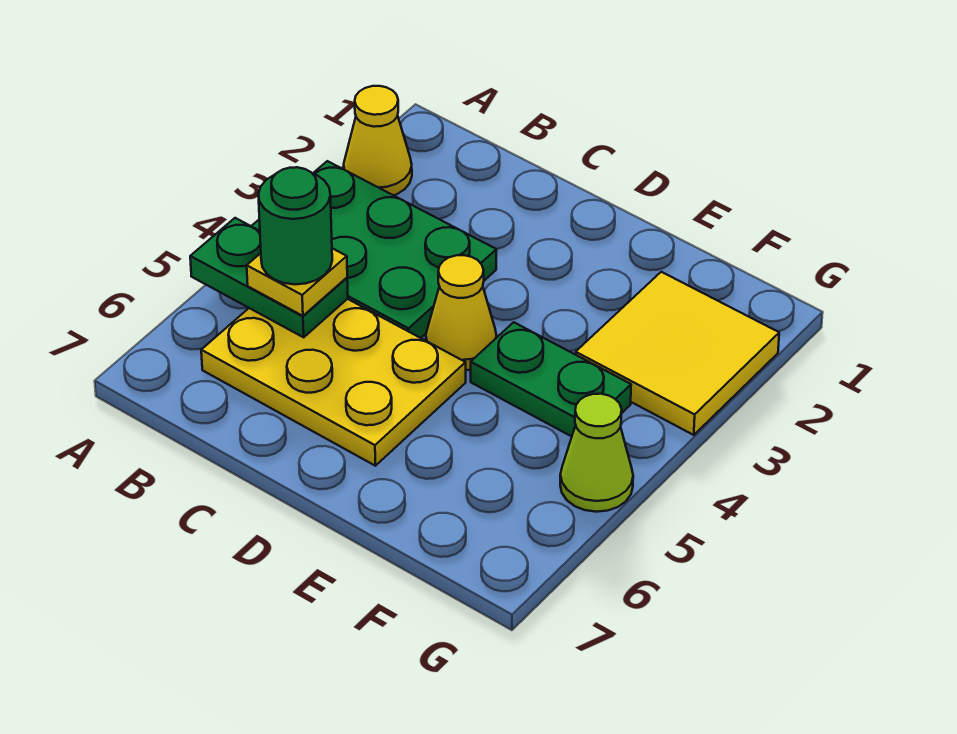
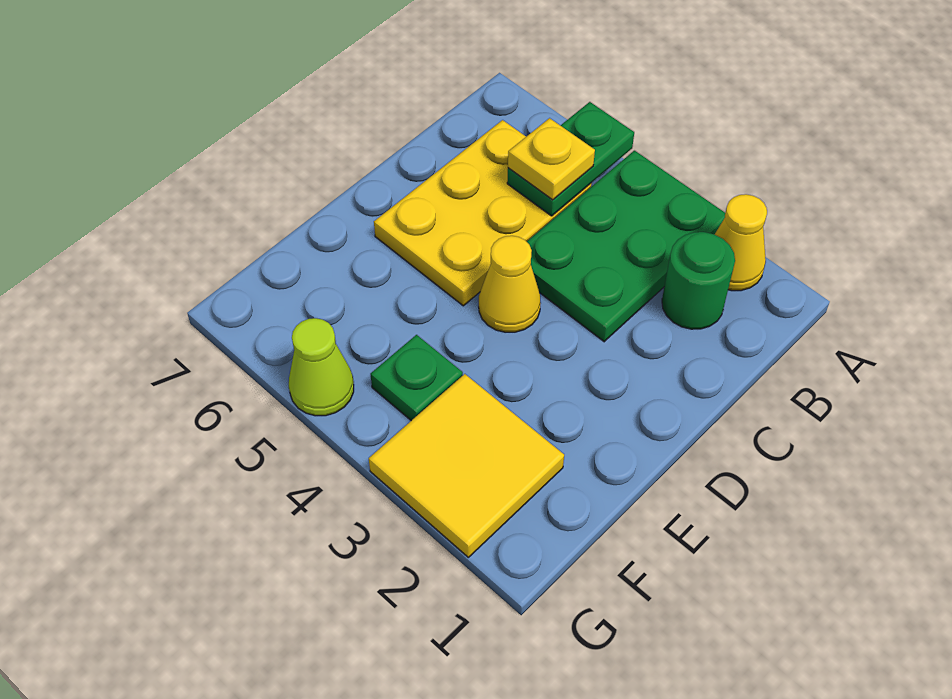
green 1x1 round brick [258,167,332,284] -> green 1x1 round brick moved to [662,232,735,329]
green 1x2 plate [471,322,631,437] -> green 1x1 plate [371,335,463,421]

